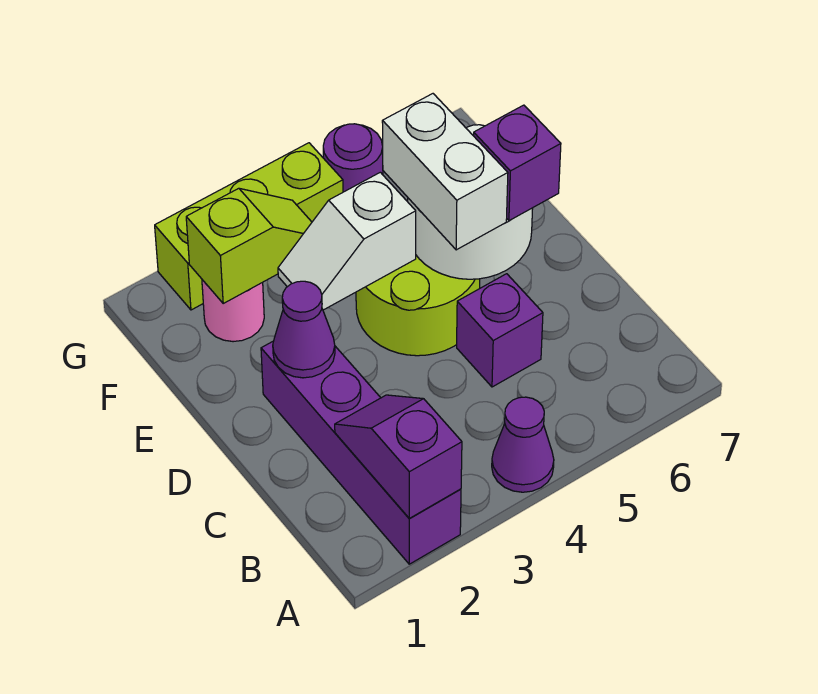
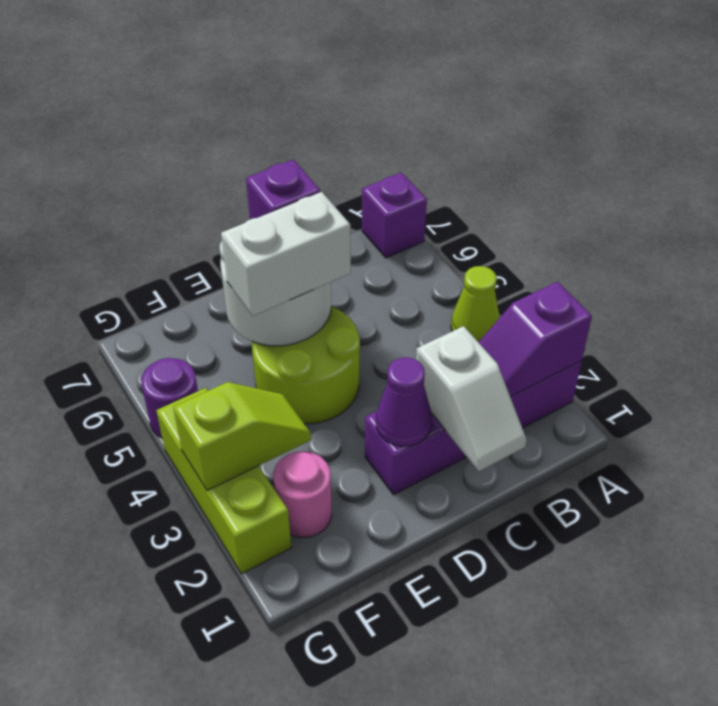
purple 1x1 cone [492,397,554,492] -> lime 1x1 cone [451,266,500,342]
purple 1x1 brick [457,274,543,387] -> purple 1x1 brick moved to [362,173,427,258]
white 1x2 slope [278,172,416,310] -> white 1x2 slope moved to [416,326,527,471]
lime 1x2 slope [186,188,312,303] -> lime 1x2 slope turned to [173,382,311,491]

